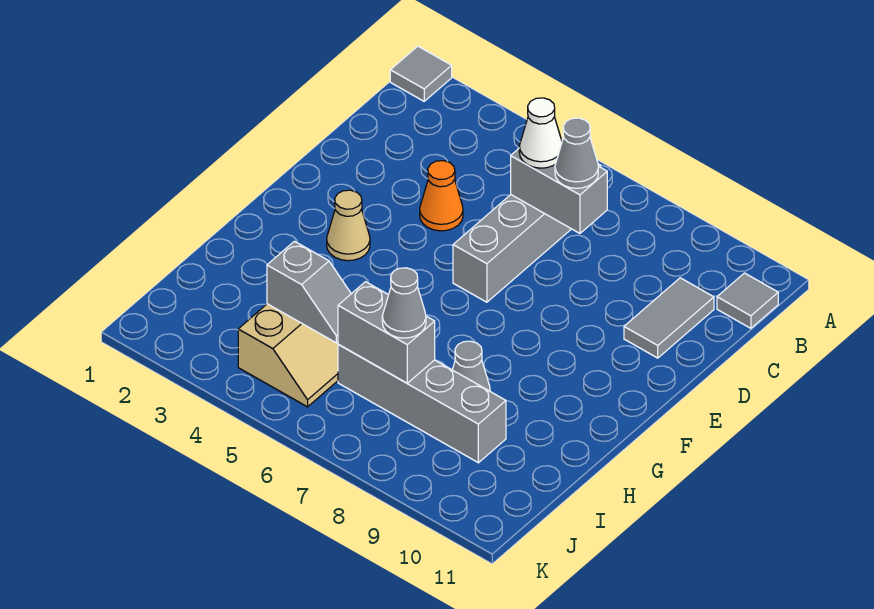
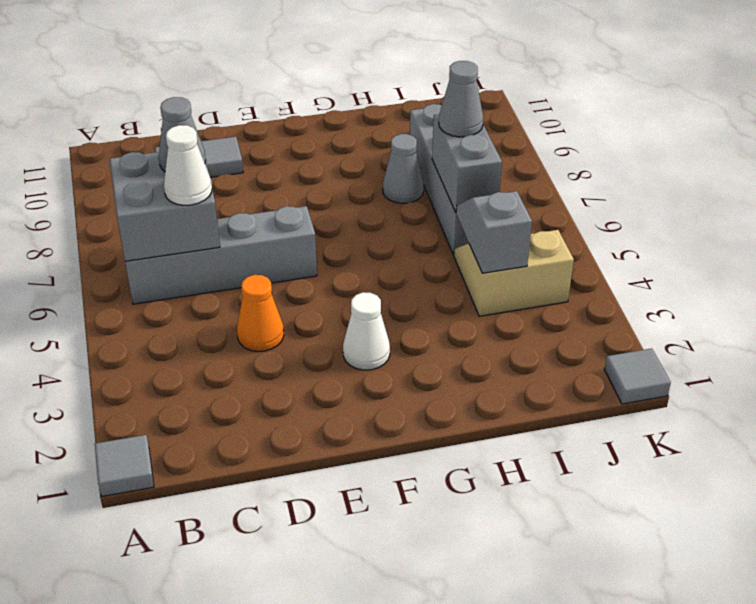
grey 1x1 tile [717,273,778,328] -> grey 1x1 tile moved to [604,348,671,404]
grey 1x2 brick [511,149,607,233] -> grey 2x2 brick [110,152,220,261]
tan 1x1 cone [327,190,370,261] -> white 1x1 cone [343,292,390,370]

